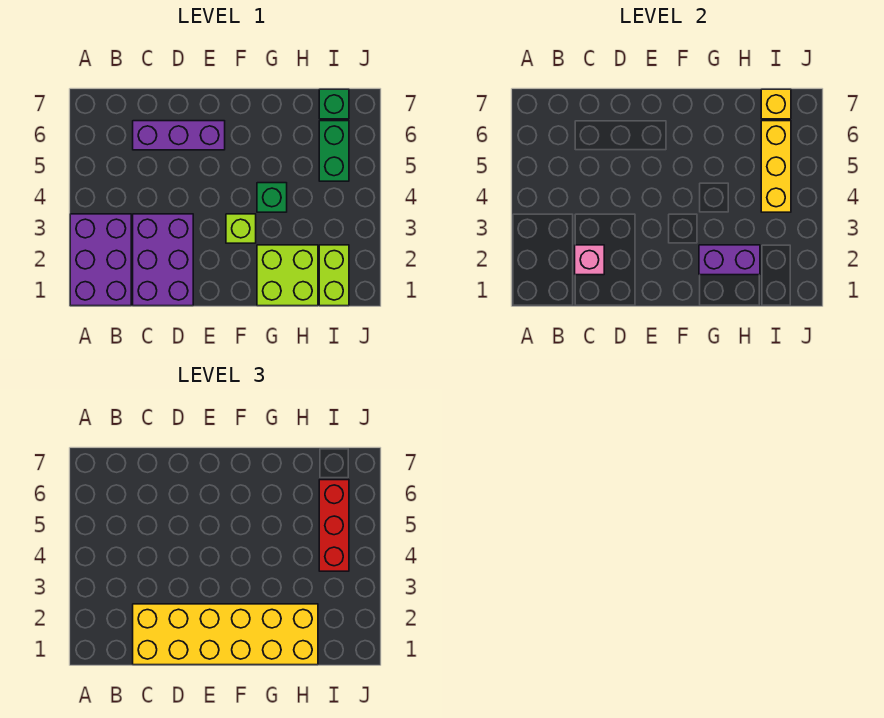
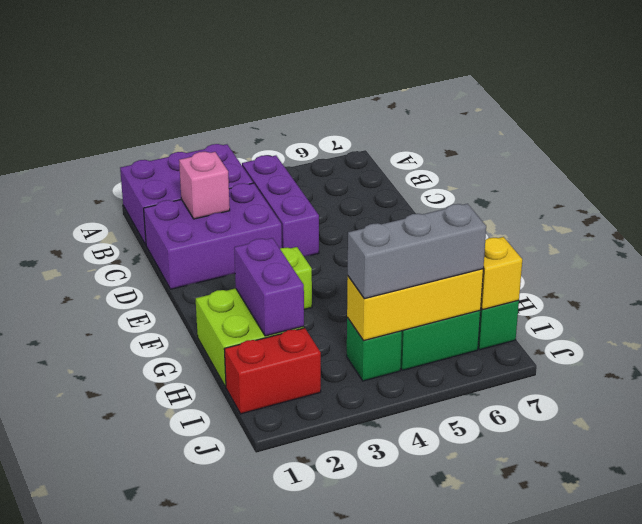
yellow 2x6 brick [133,604,318,665] -> none
purple 1x3 brick [133,121,225,150] -> purple 1x3 brick moved to [242,155,319,256]
green 1x1 brick [257,183,287,212] -> green 1x1 brick moved to [347,317,402,381]
lime 1x2 brick [319,245,349,306] -> red 1x2 brick [224,328,321,414]
red 1x3 brick [319,480,349,571] -> grey 1x3 brick [348,204,486,299]

